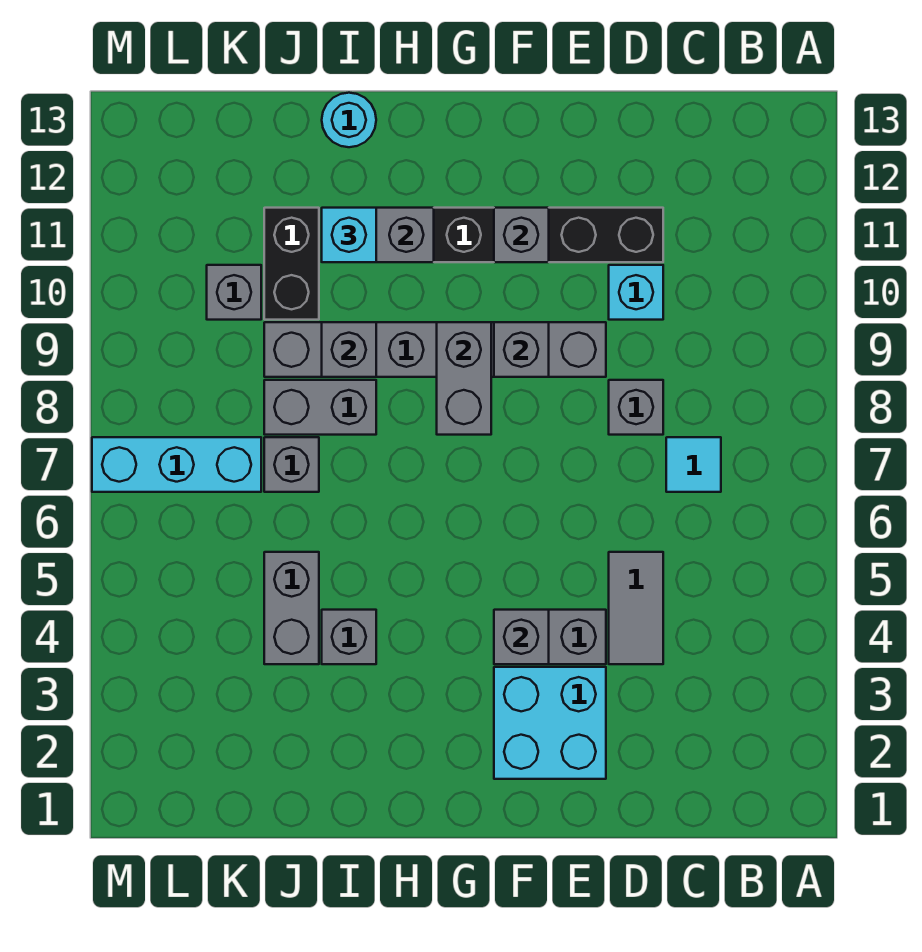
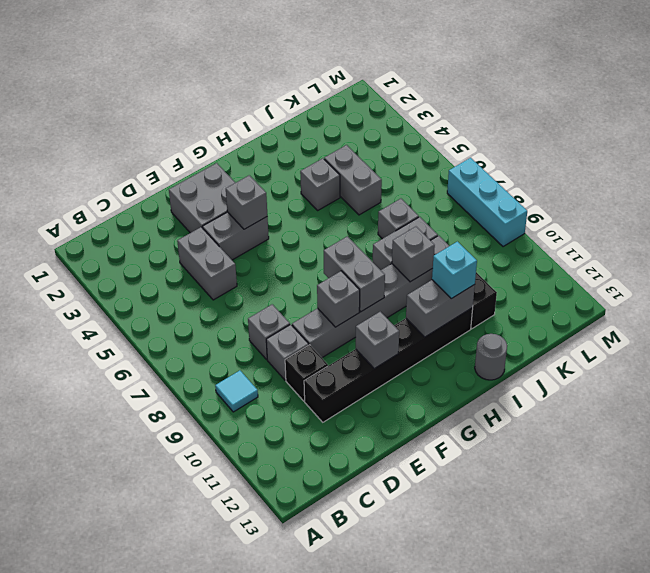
cyan 1x1 tile [666,437,721,492] -> cyan 1x1 tile moved to [215,370,258,412]
grey 1x2 tile [609,552,663,664] -> grey 1x2 brick [177,227,237,300]
cyan 1x1 brick [609,265,663,320] -> black 1x1 brick [285,345,328,401]
cyan 2x2 brick [494,667,606,779] -> grey 2x2 brick [169,163,235,233]
cyan 1x1 round brick [322,93,376,147] -> grey 1x1 round brick [475,334,507,380]
cyan 1x3 brick [92,437,261,492] -> cyan 1x3 brick turned to [447,158,527,247]
grey 1x1 brick [207,265,261,320] -> grey 1x1 brick moved to [266,324,309,380]

